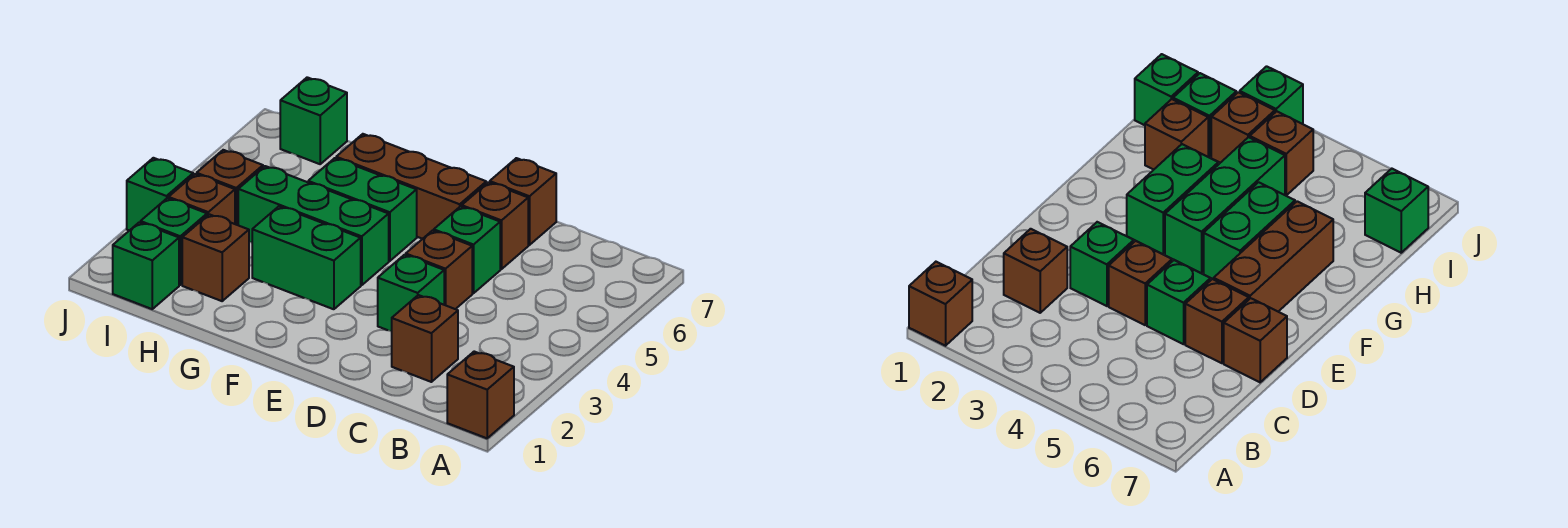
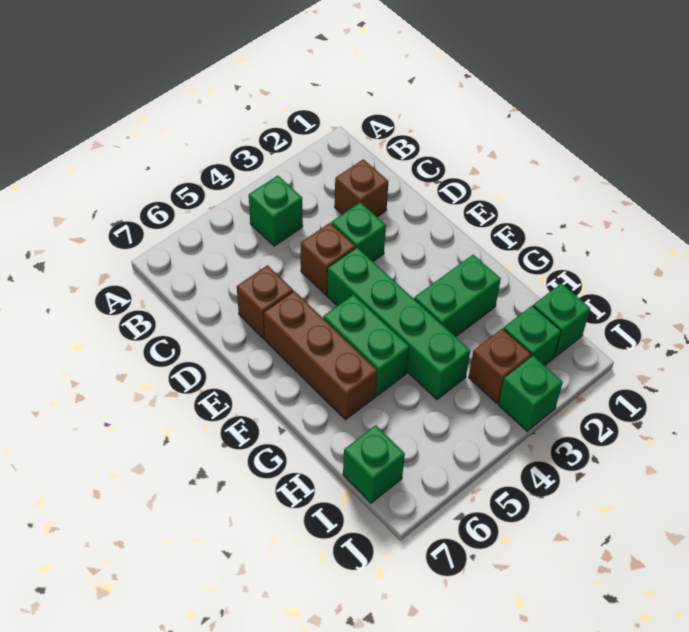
brown 1x1 brick [447,352,514,438] -> none
green 1x1 brick [434,206,500,293] -> green 1x1 brick moved to [249,176,303,246]
brown 1x1 brick [490,158,556,245] -> none
green 1x2 brick [252,206,361,309] -> green 1x2 brick turned to [414,255,501,337]
green 1x3 brick [238,166,389,285] -> green 1x4 brick [327,248,470,399]
brown 1x1 brick [182,214,249,301] -> none
brown 1x1 brick [197,150,263,225] -> none

